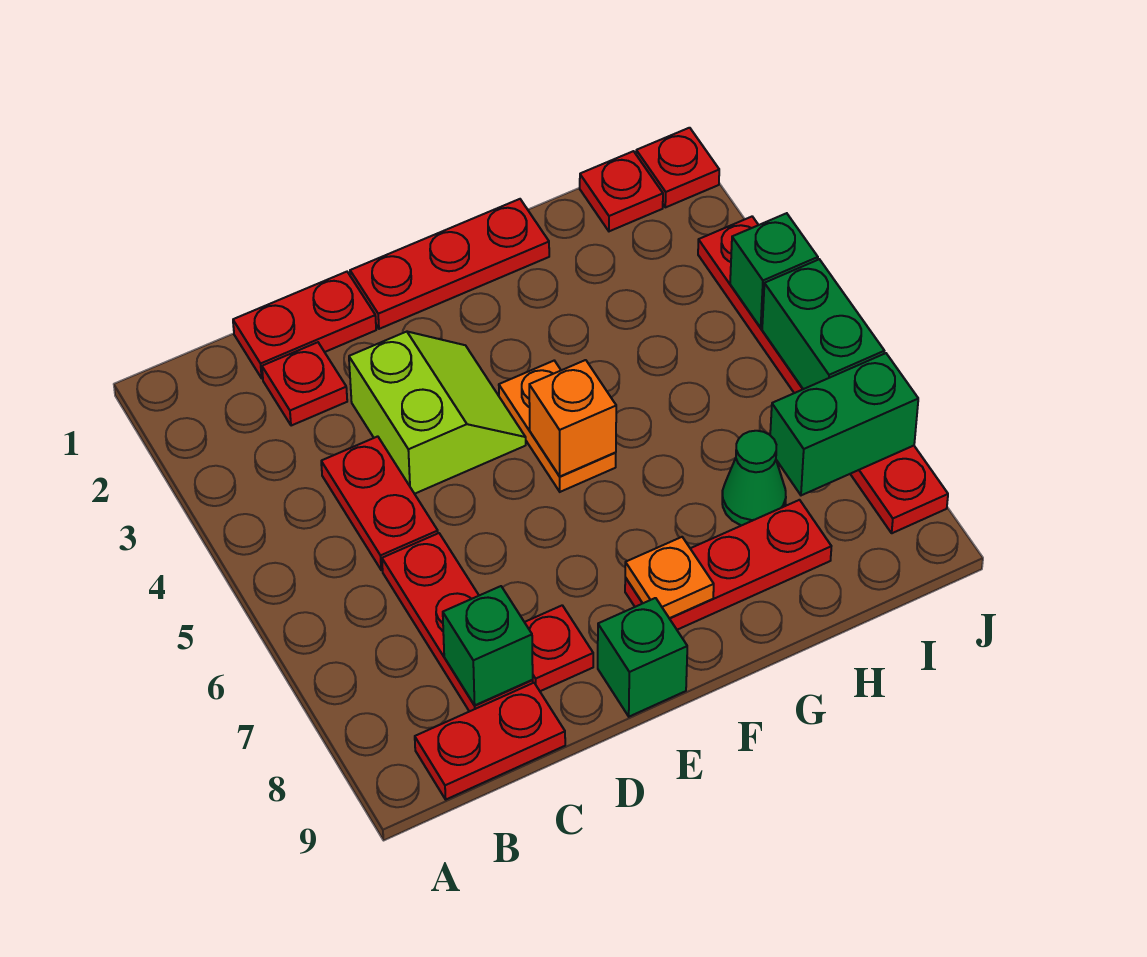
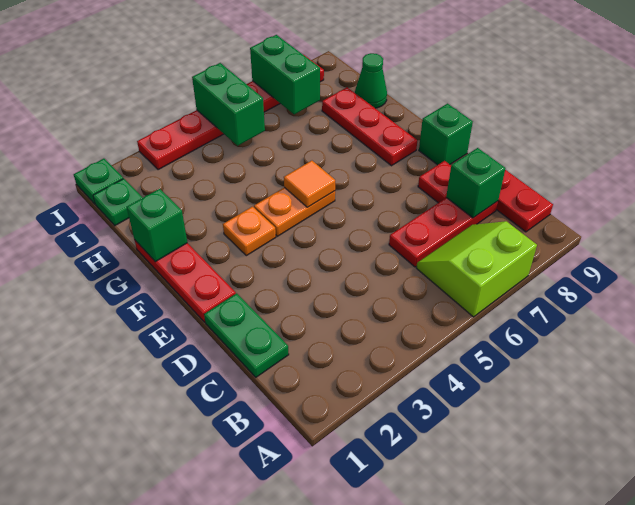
red 1x2 plate [233,272,376,379] -> green 1x2 plate [204,293,289,377]
red 1x1 plate [262,342,347,426] -> none
red 1x2 plate [321,436,438,570] -> none
lime 2x2 slope [349,332,526,494] -> lime 2x2 slope moved to [416,221,537,317]
orange 1x1 brick [529,360,616,476] -> orange 1x1 tile [284,161,335,207]
orange 1x1 plate [625,537,714,618] -> orange 1x1 plate moved to [223,207,276,256]
green 1x1 cone [722,431,786,525] -> green 1x1 cone moved to [355,53,387,108]
red 1x1 plate [580,151,663,231] -> green 1x1 plate [93,179,143,226]
red 1x1 plate [636,128,719,207] -> green 1x1 plate [74,159,123,204]
green 1x1 brick [730,213,818,328] -> green 1x1 brick moved to [127,189,187,262]
green 1x2 brick [762,259,884,389] -> green 1x2 brick turned to [192,63,265,146]

